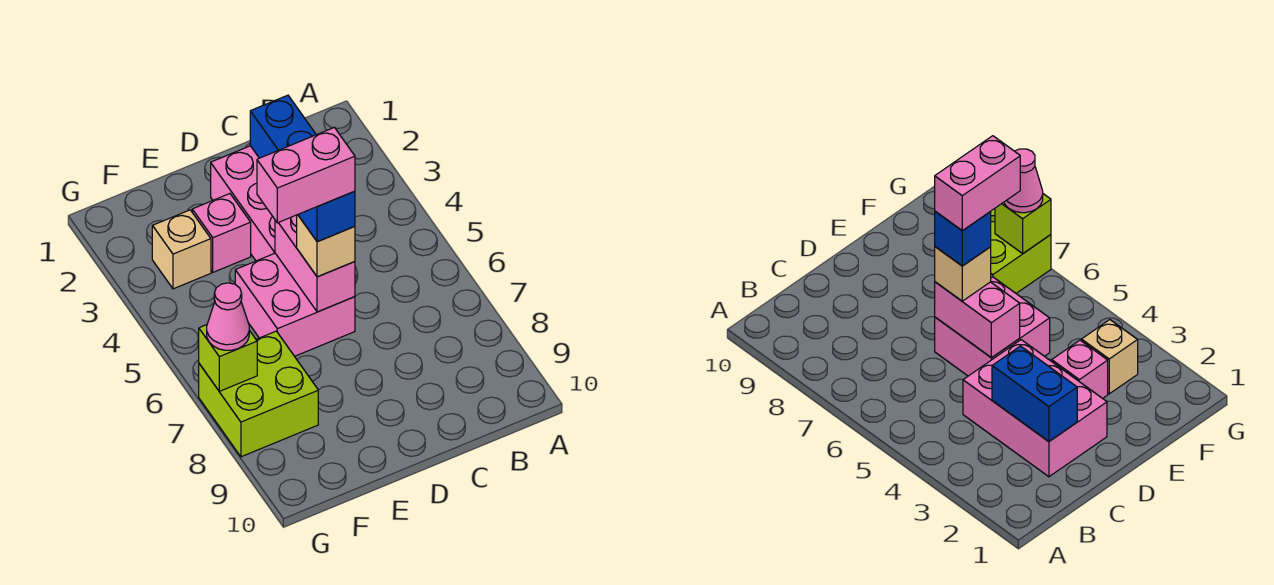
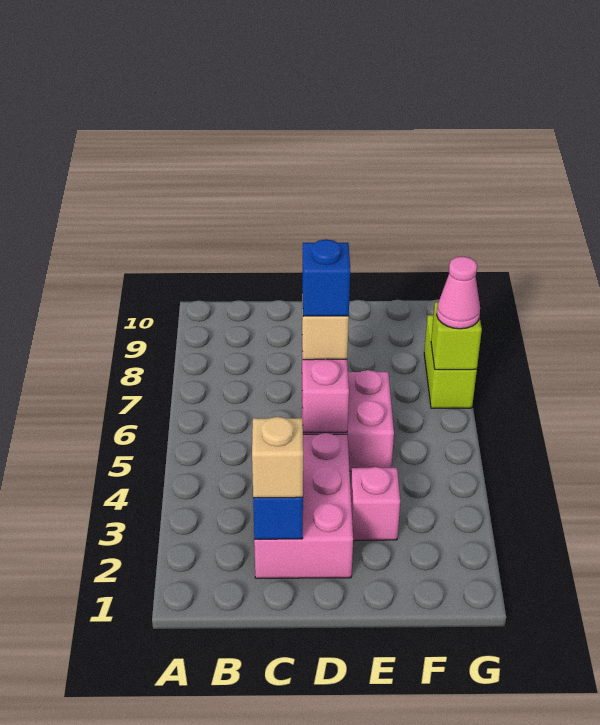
pink 1x2 brick [257,127,355,223] -> none
tan 1x1 brick [152,210,211,289] -> tan 1x1 brick moved to [252,417,303,498]
lime 2x2 brick [199,331,318,457] -> lime 1x2 brick [424,315,477,408]

